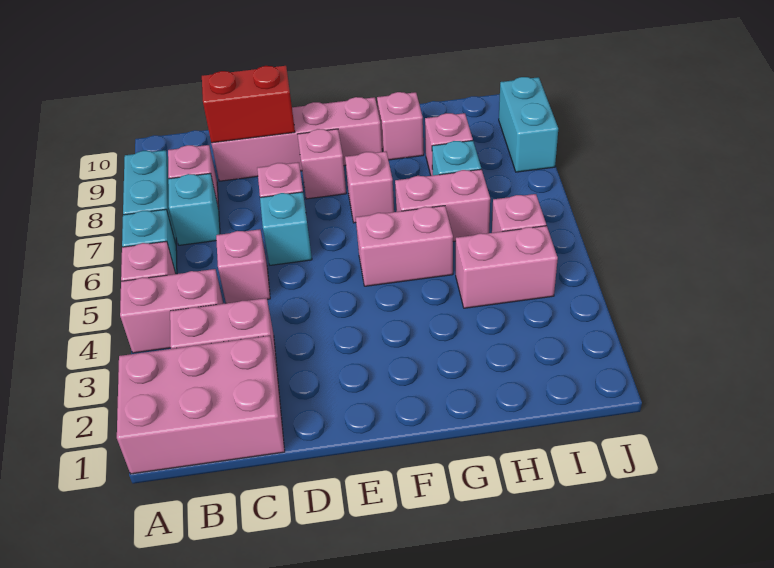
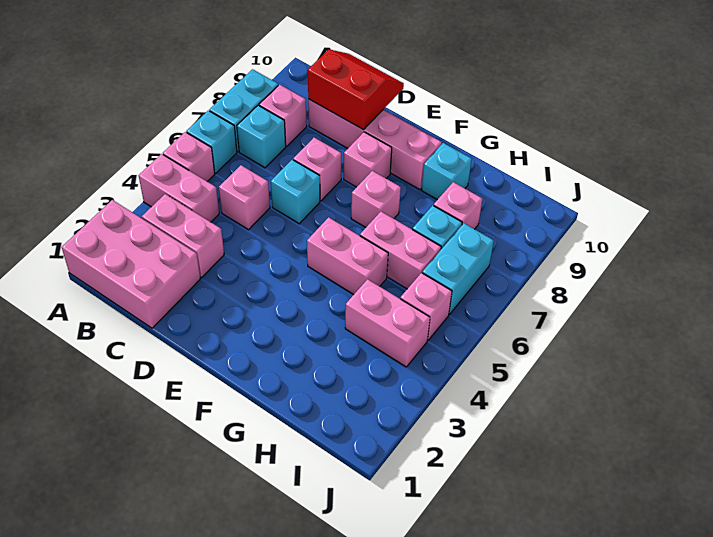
pink 1x1 brick [377,92,424,160] -> cyan 1x1 brick [421,143,472,200]
cyan 1x2 brick [499,77,558,172] -> cyan 1x2 brick moved to [422,223,494,314]

